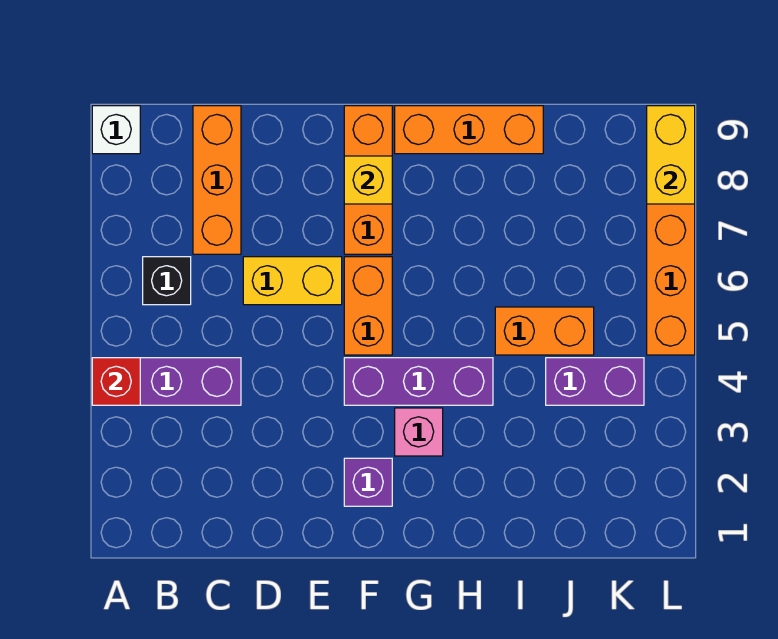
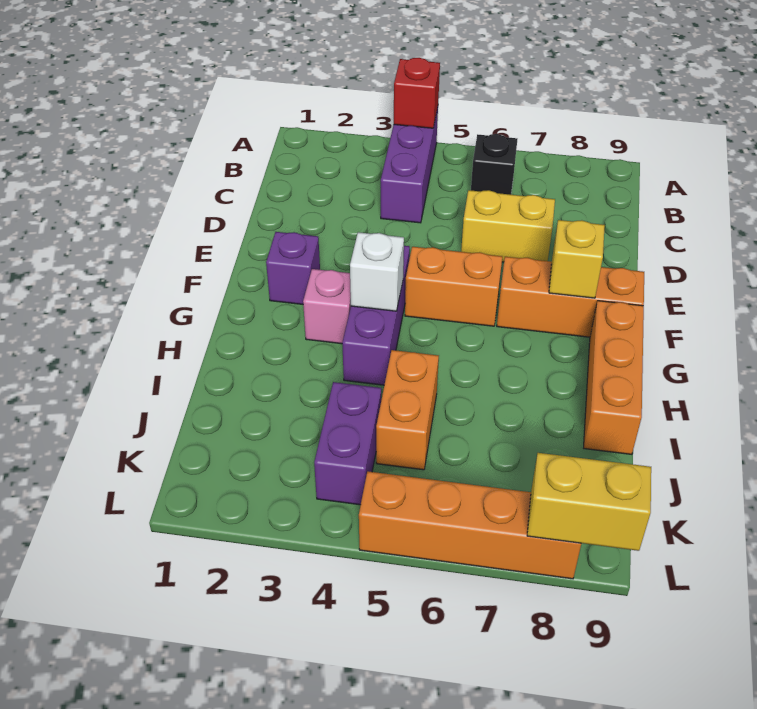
white 1x1 brick [92,106,140,154] -> white 1x1 brick moved to [350,232,404,311]
orange 1x3 brick [193,106,241,254] -> none
yellow 1x2 brick [243,257,342,305] -> yellow 1x2 brick turned to [461,190,555,262]

